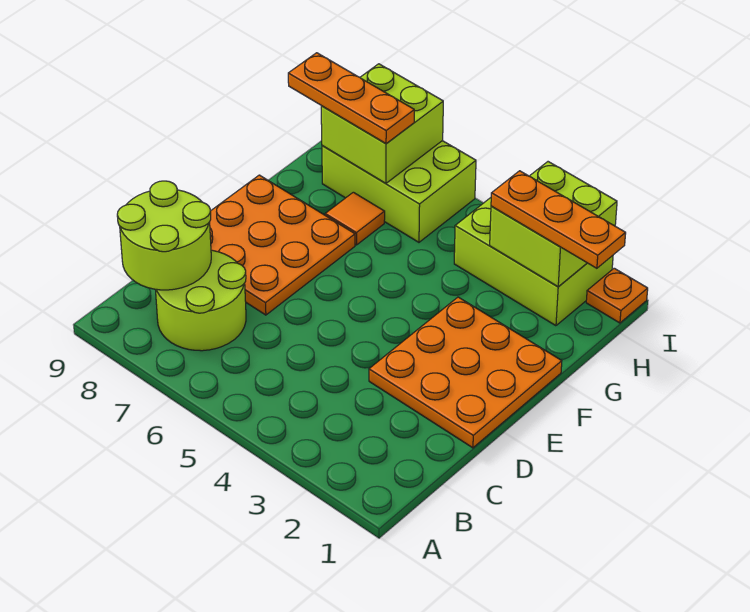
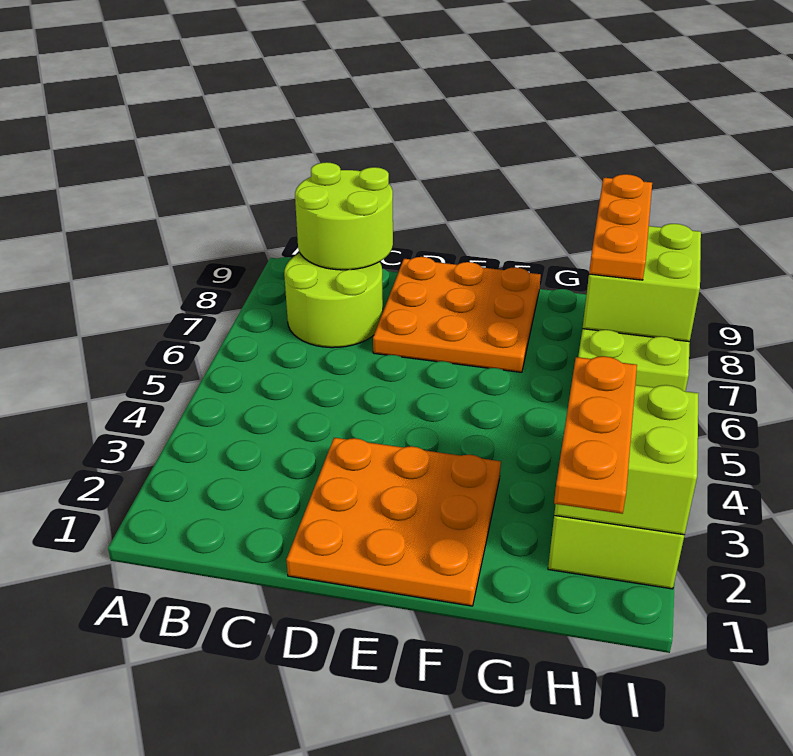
orange 1x1 tile [325,192,385,245] -> none
orange 1x1 plate [586,268,648,323] -> none

